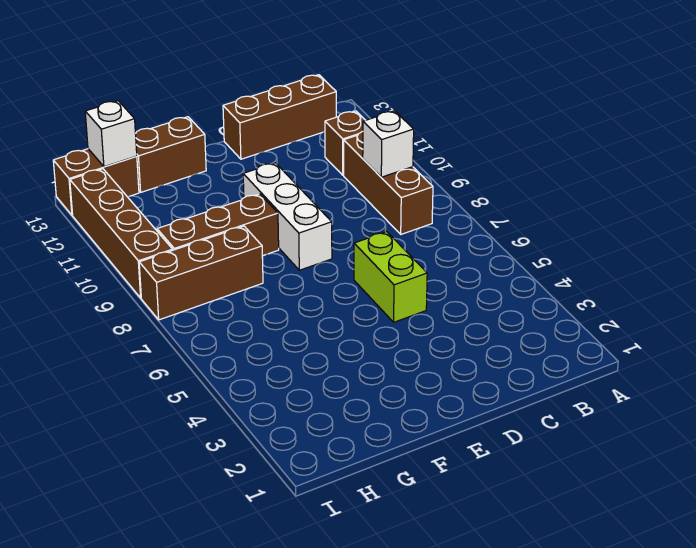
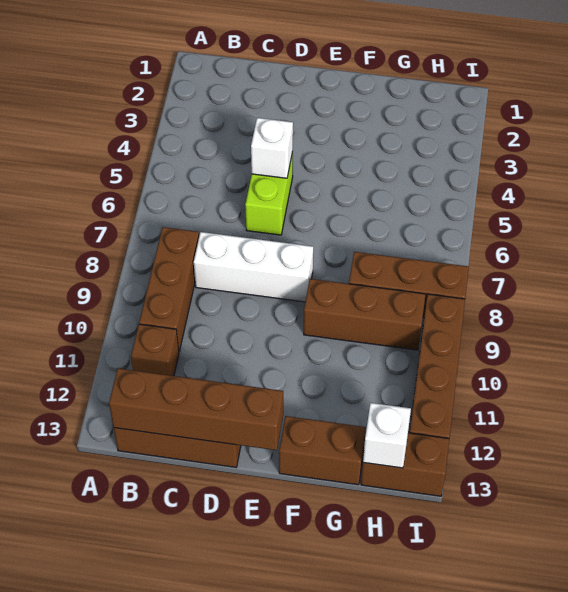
white 1x1 brick [363,111,414,177] -> white 1x1 brick moved to [251,118,293,178]
none -> brown 1x4 brick [109,368,283,450]
white 1x3 brick [243,163,332,270] -> white 1x3 brick turned to [194,232,313,302]

